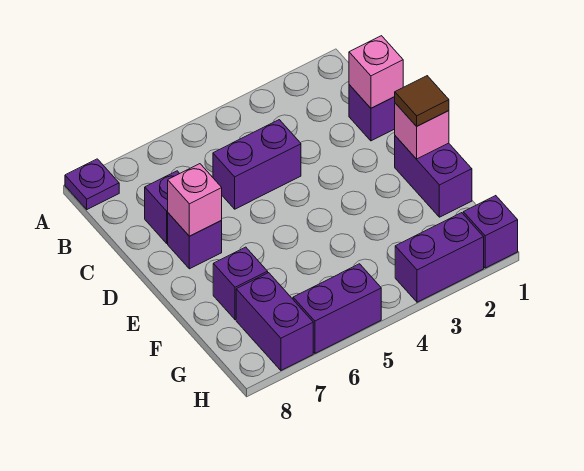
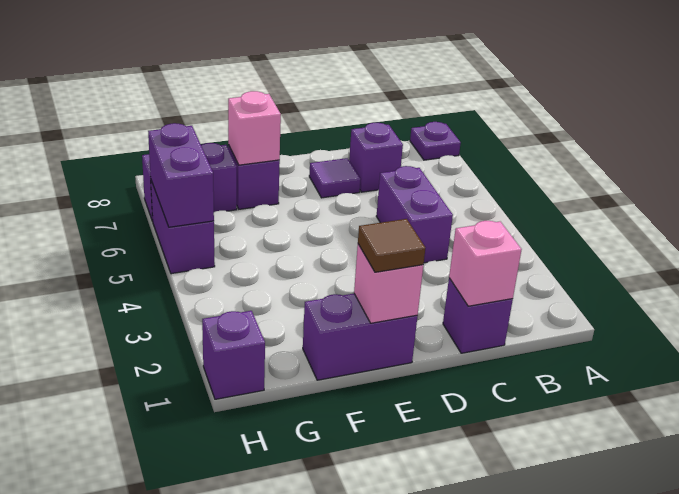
purple 1x1 brick [168,213,222,269] -> purple 1x1 tile [309,158,361,198]
pink 1x1 brick [168,164,222,236] -> pink 1x1 brick moved to [228,91,281,165]
purple 1x2 brick [395,213,484,302] -> purple 1x2 brick moved to [148,123,214,227]

